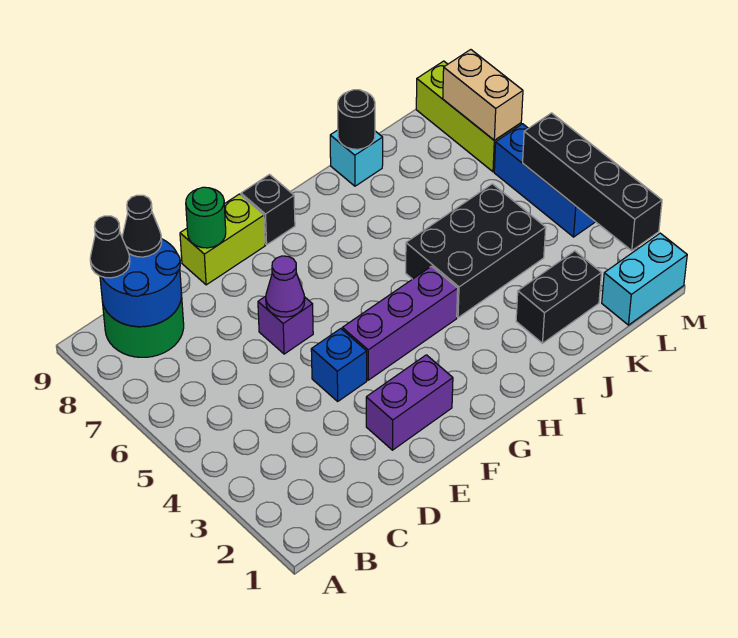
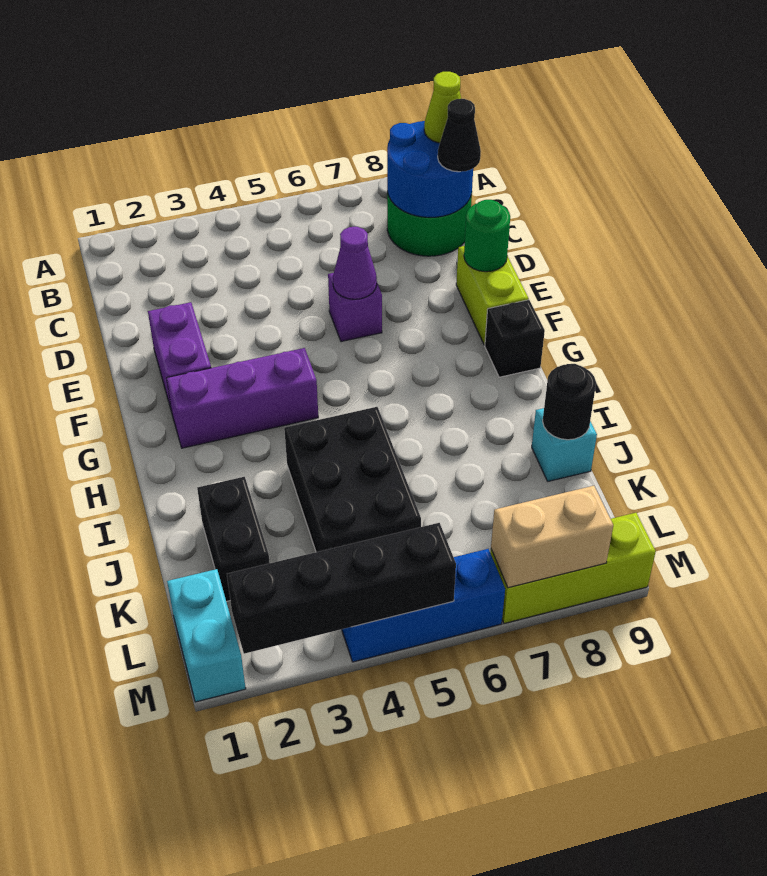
black 1x1 cone [90,216,130,278] -> lime 1x1 cone [424,72,461,143]
blue 1x1 brick [311,329,367,401] -> none
purple 1x3 brick [342,266,458,380] -> purple 1x3 brick turned to [166,348,318,448]

